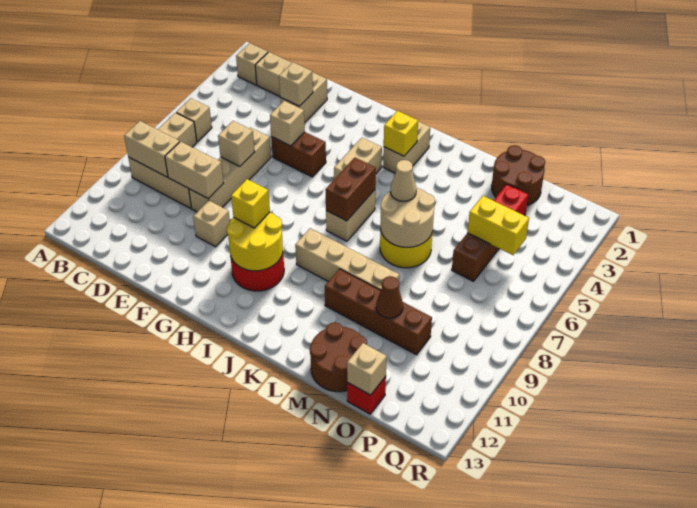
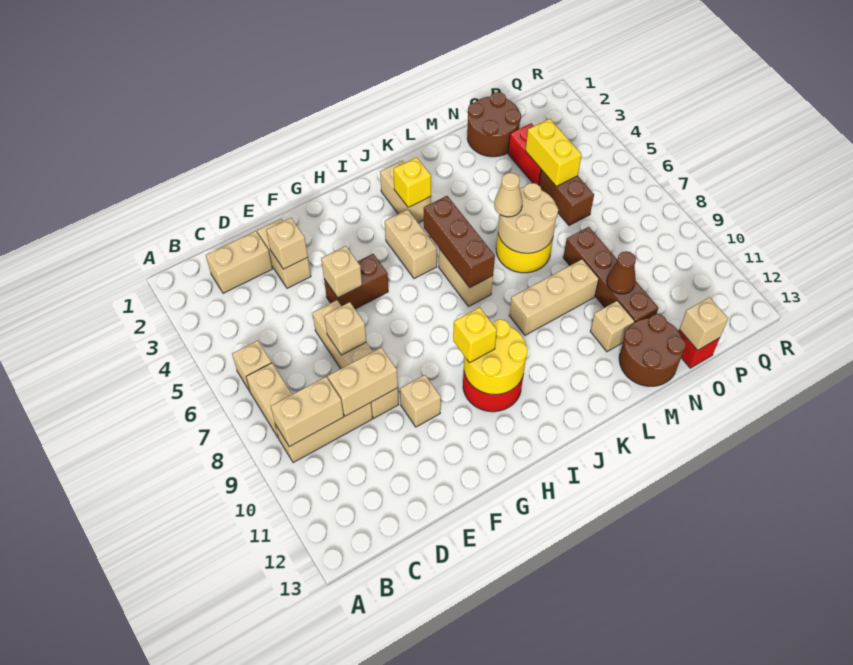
tan 1x1 brick [236,43,268,85] -> tan 1x1 brick moved to [590,301,635,352]
brown 1x2 brick [325,158,376,221] -> brown 1x3 brick [424,196,495,287]
tan 1x4 brick [295,228,399,290] -> tan 1x3 brick [509,259,599,335]
brown 1x4 brick [325,269,432,355] -> brown 1x4 brick turned to [563,227,658,323]
yellow 1x2 brick [467,196,529,255] -> yellow 1x2 brick turned to [525,119,582,187]

